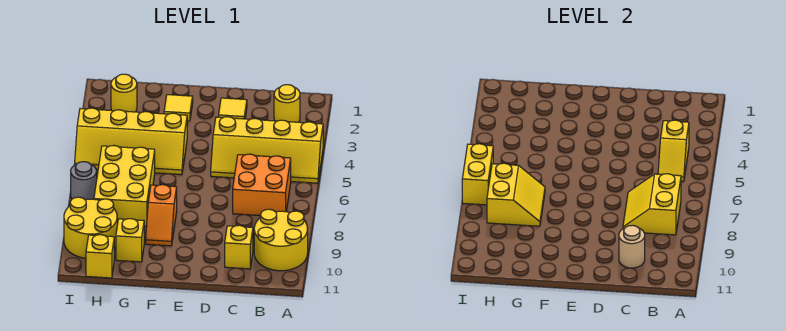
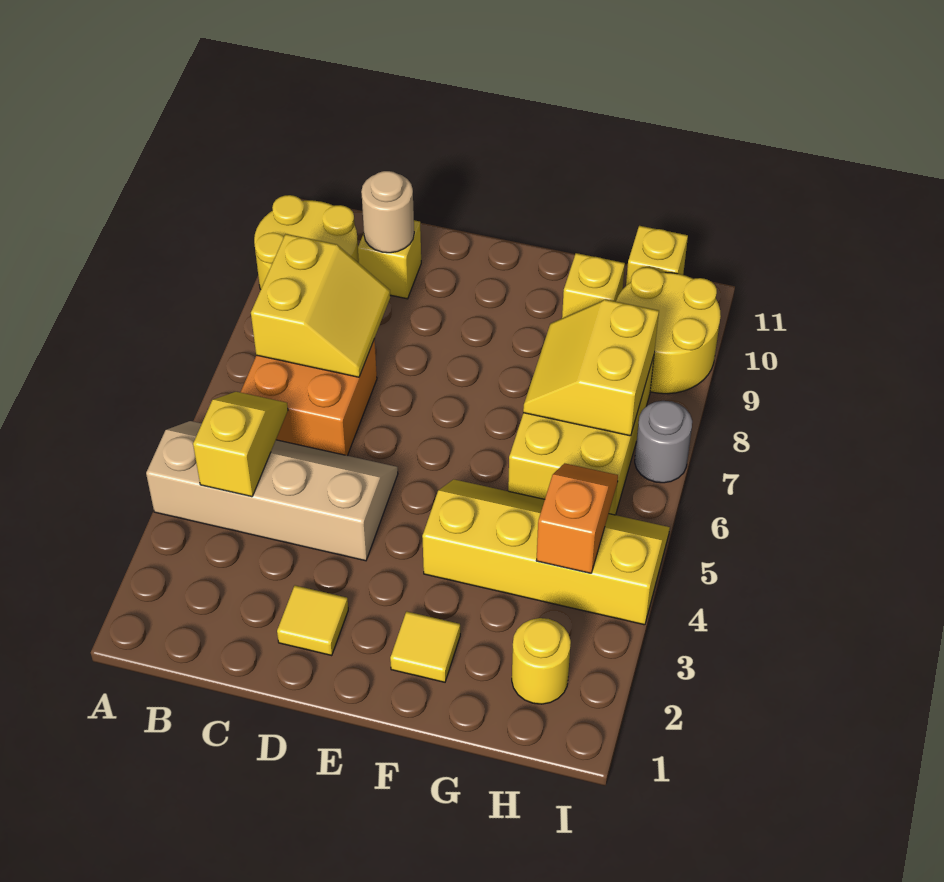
yellow 2x4 slope [211,117,323,183] -> tan 2x4 slope [146,421,398,561]
yellow 1x1 round brick [274,85,300,122] -> none
orange 1x2 slope [146,185,177,246] -> orange 1x2 slope moved to [536,463,618,573]
yellow 1x2 brick [462,144,493,205] -> none

